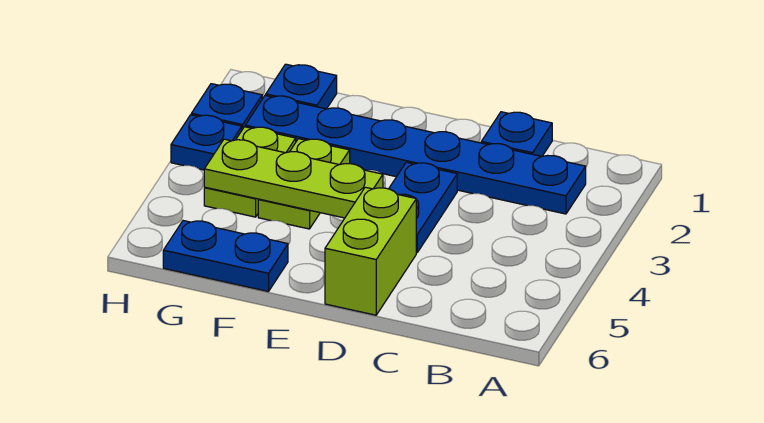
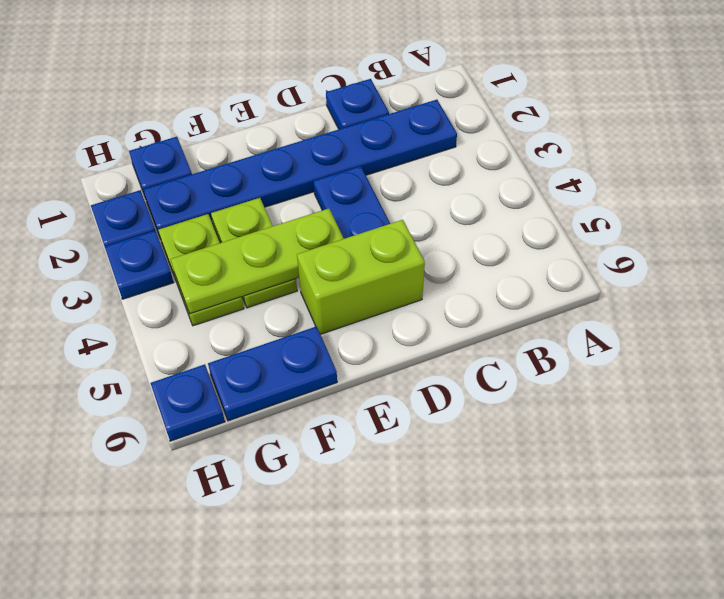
lime 1x2 brick [325,187,416,315] -> lime 1x2 brick turned to [297,220,425,334]
none -> blue 1x1 plate [151,364,225,441]

